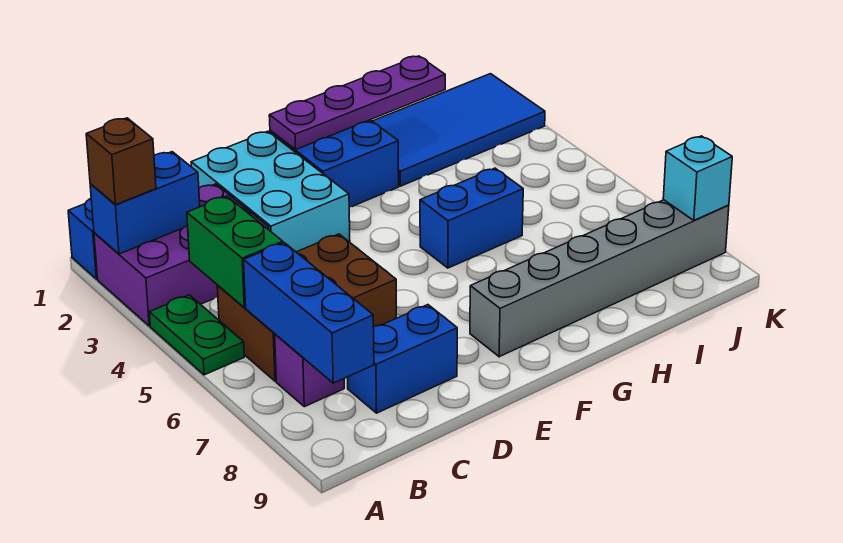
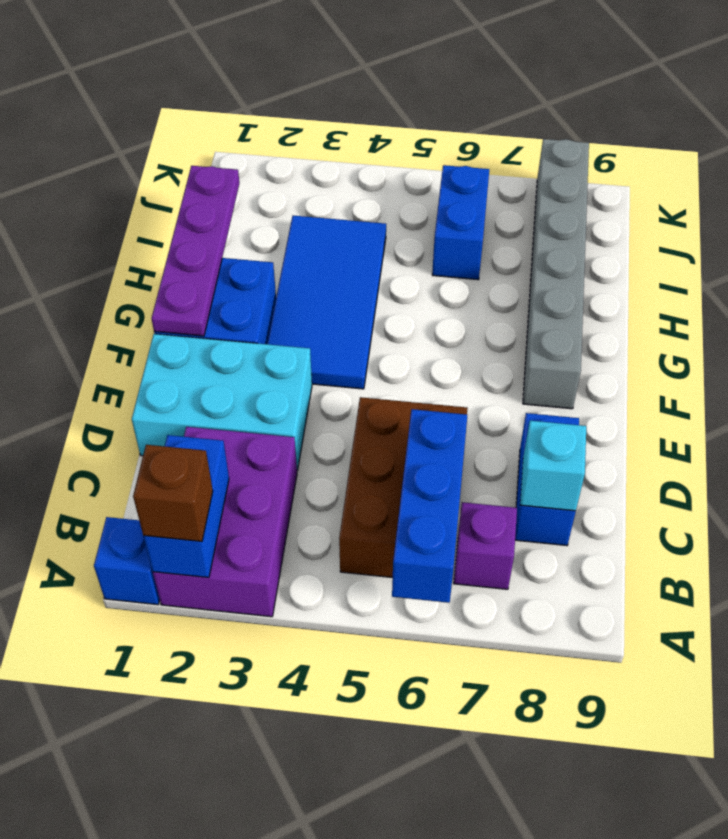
green 1x2 plate [149,295,244,375] -> none
green 1x2 brick [187,196,283,308] -> none
blue 1x3 brick [244,243,374,383] -> blue 1x3 brick turned to [392,409,467,603]
blue 1x2 brick [420,168,523,268] -> blue 1x2 brick moved to [432,165,489,280]
blue 2x4 tile [372,74,545,186] -> blue 2x4 tile moved to [267,216,386,389]
cyan 1x1 brick [663,136,732,221] -> cyan 1x1 brick moved to [520,421,586,511]

